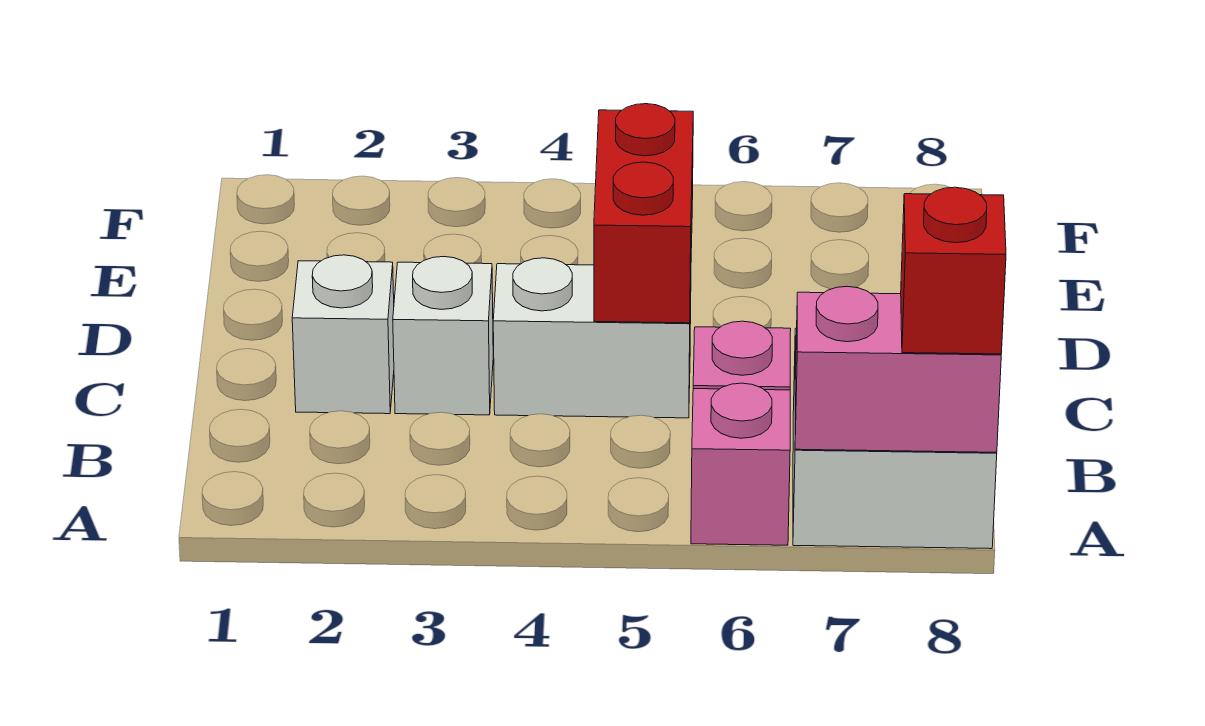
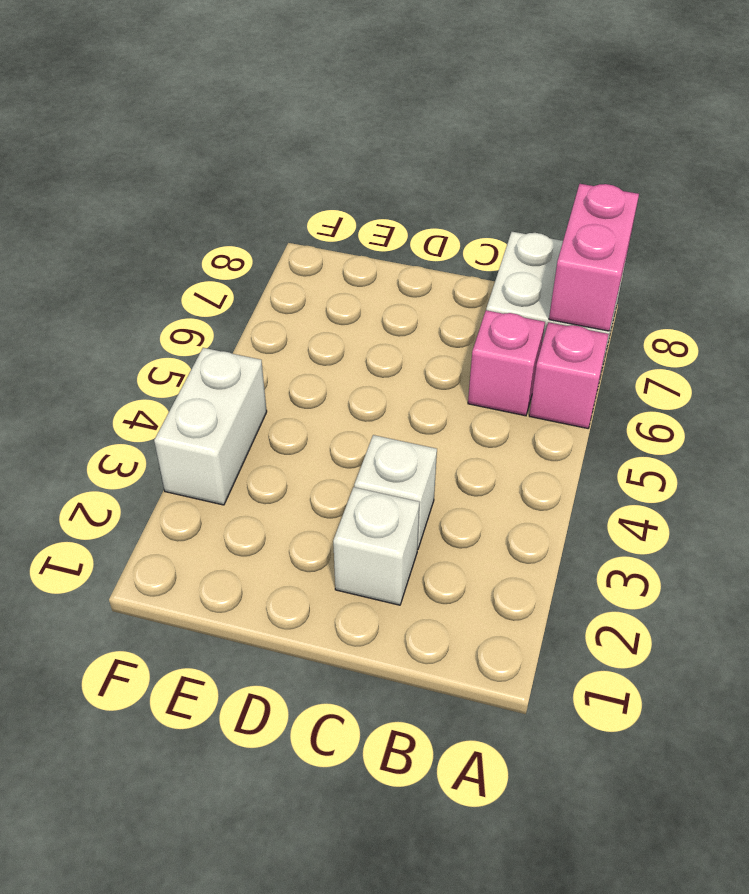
red 1x1 brick [901,187,1006,354] -> none
white 1x2 brick [493,258,691,418] -> white 1x2 brick moved to [154,348,267,505]
red 1x2 brick [594,104,693,323] -> none

